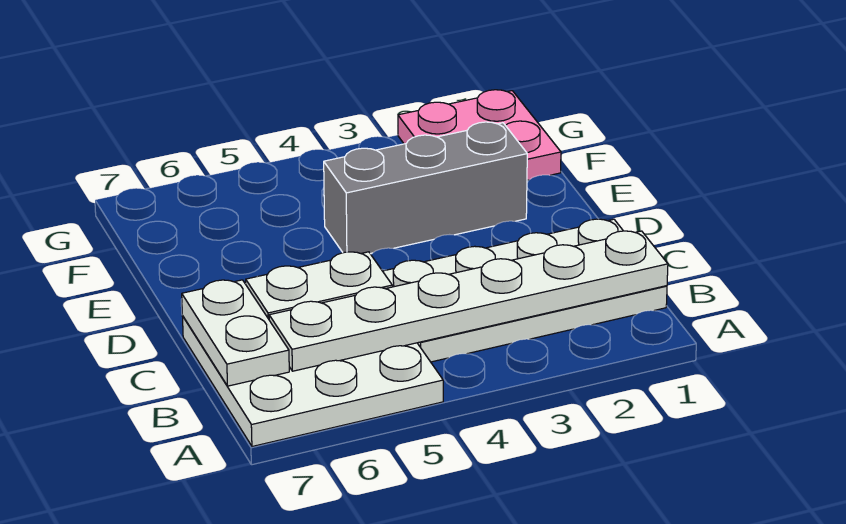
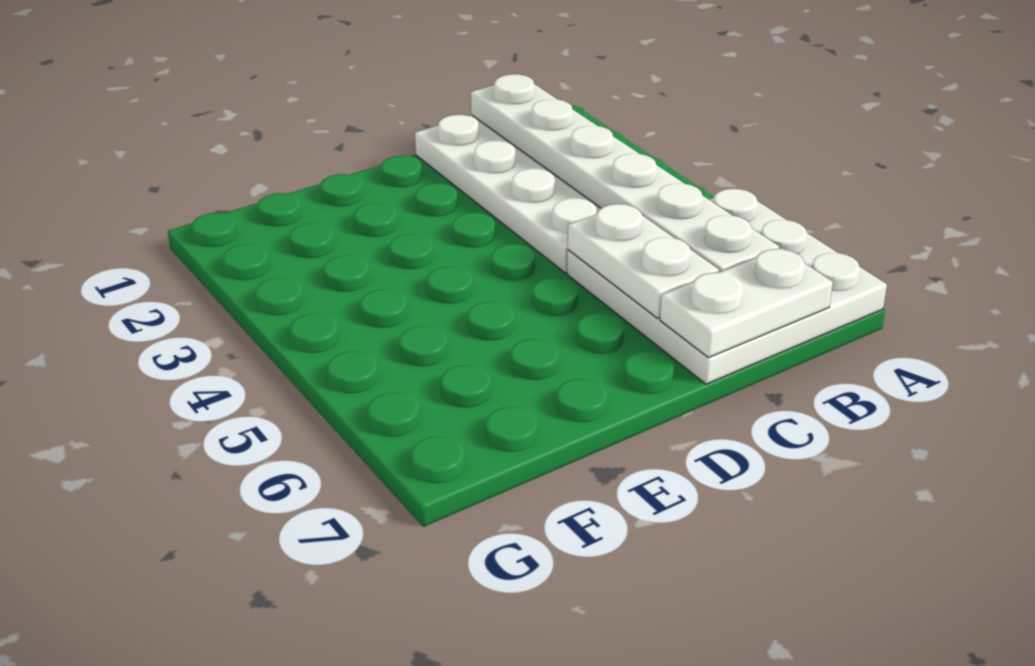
grey 1x3 brick [324,122,527,253] -> none
pink 2x2 plate [398,90,561,180] -> none

